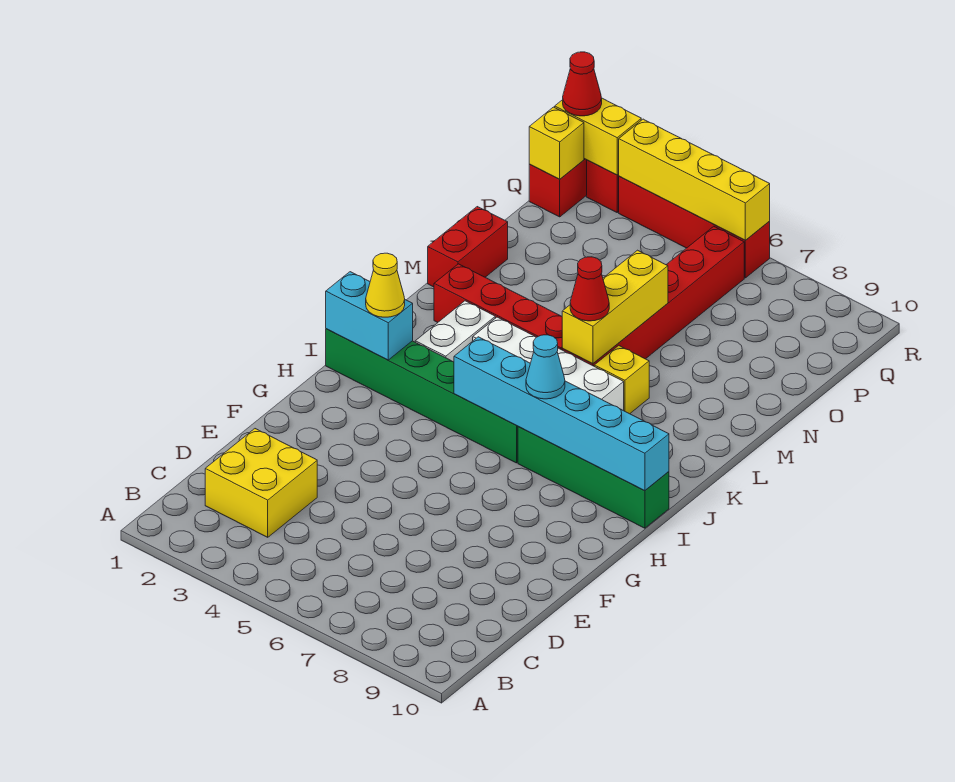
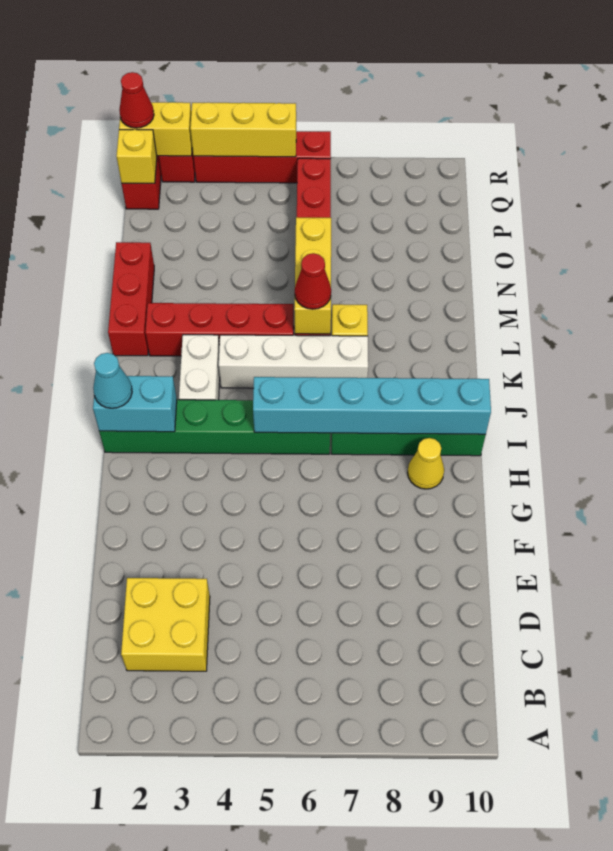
yellow 1x1 cone [366,253,405,317] -> yellow 1x1 cone moved to [407,438,444,489]
cyan 1x1 cone [526,335,565,399] -> cyan 1x1 cone moved to [93,353,132,408]
red 1x2 brick [428,207,508,287] -> red 1x3 brick [108,242,154,356]
yellow 1x4 brick [619,119,770,240] -> yellow 1x3 brick [190,102,296,157]

